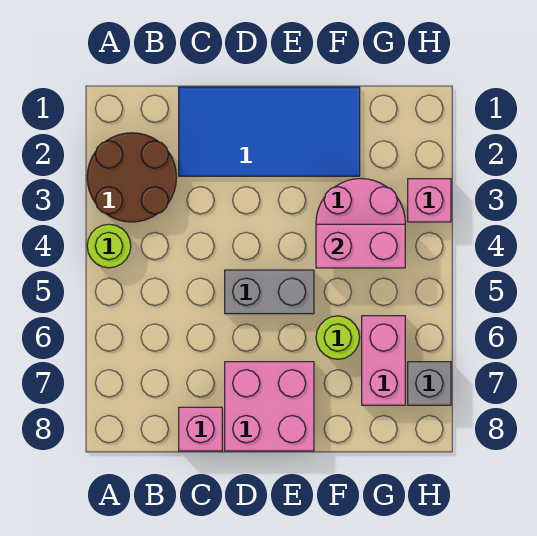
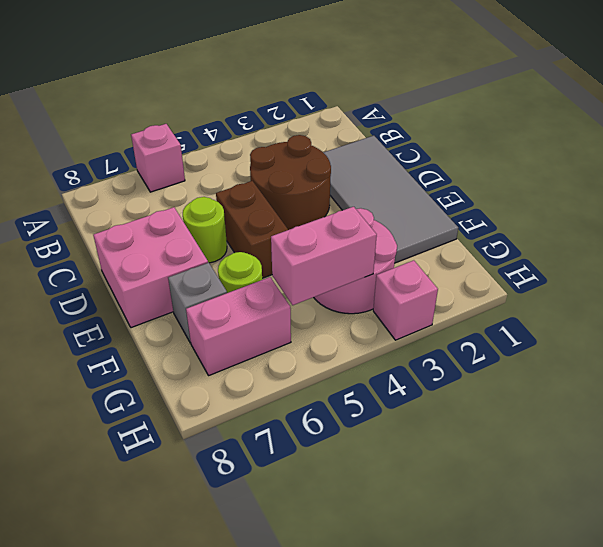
brown 2x2 round brick [87,133,177,222] -> brown 2x2 round brick moved to [250,135,331,230]
lime 1x1 round brick [87,224,131,268] -> lime 1x1 round brick moved to [183,197,227,263]
blue 2x4 tile [179,87,360,176] -> grey 2x4 tile [323,136,458,263]
pink 1x1 brick [179,407,222,451] -> pink 1x1 brick moved to [131,124,185,192]
grey 1x2 brick [225,270,314,314] -> brown 1x2 brick [216,181,288,278]
pink 1x2 brick [316,224,405,268] -> pink 1x2 brick turned to [271,207,377,305]
grey 1x1 brick [408,362,451,405] -> grey 1x1 brick moved to [168,263,227,343]

